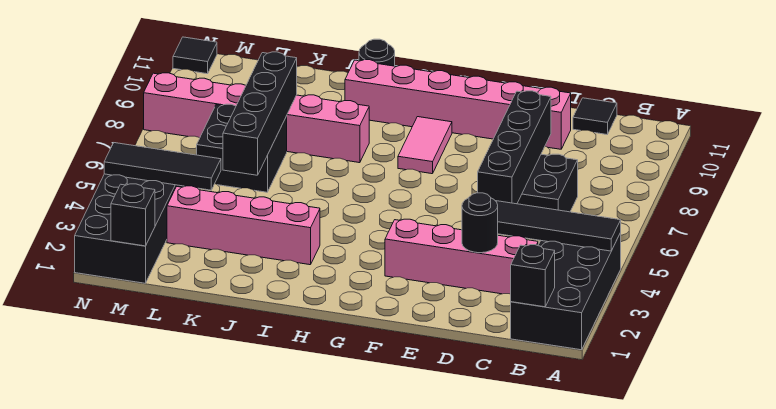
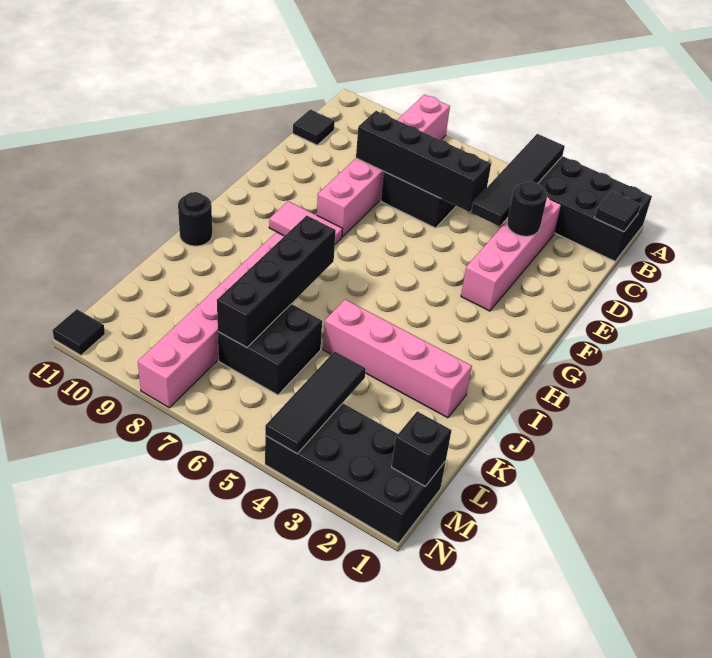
black 1x1 brick [511,245,555,307] -> black 1x1 tile [595,191,641,232]
pink 1x6 brick [345,60,571,149] -> pink 1x6 brick moved to [317,95,450,237]
pink 1x4 brick [167,186,320,265] -> pink 1x4 brick turned to [323,300,472,418]
black 1x4 brick [223,52,297,175] -> black 1x4 brick turned to [217,216,336,348]

